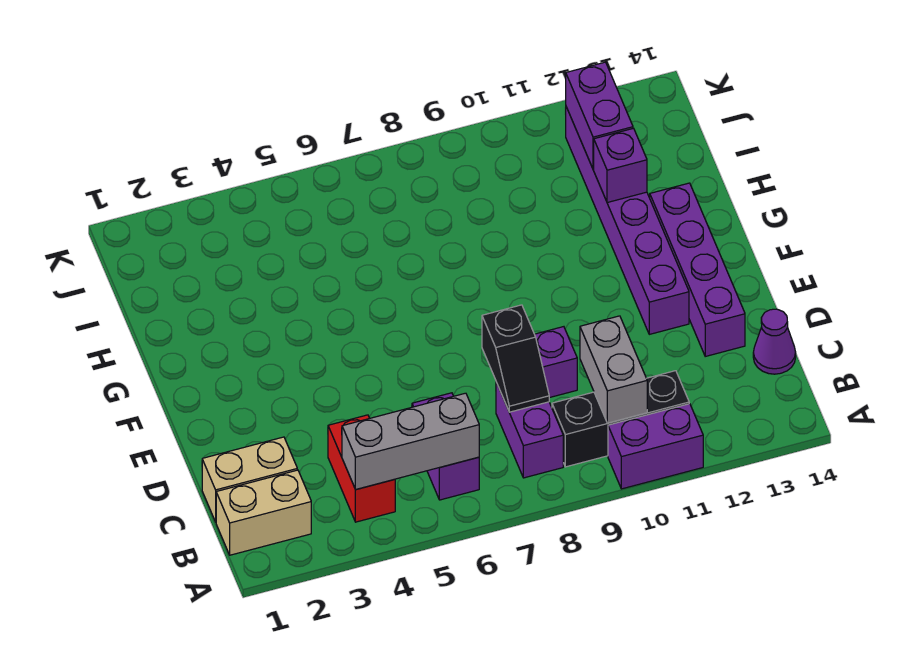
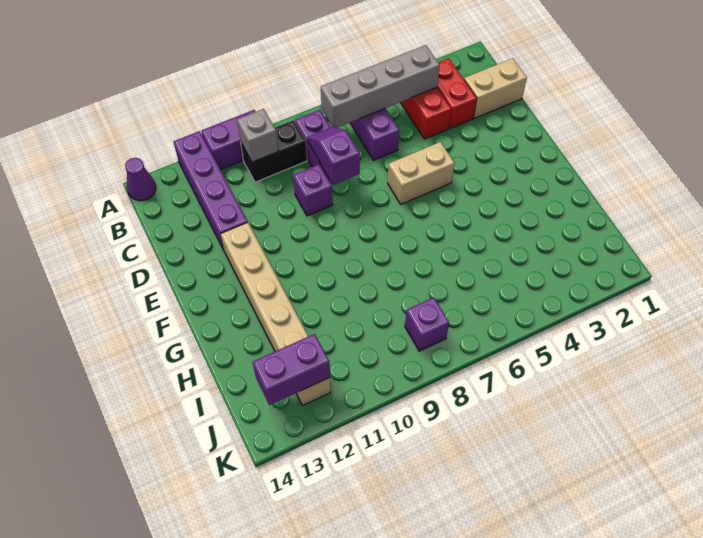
tan 1x2 brick [216,470,311,555] -> tan 1x2 brick moved to [388,142,455,204]
none -> red 1x2 brick [437,58,477,129]
grey 1x3 brick [342,393,479,490] -> grey 1x4 brick [321,45,440,128]
black 1x3 brick [552,371,689,467] -> black 1x2 brick [241,120,307,182]
grey 1x2 brick [580,316,647,423] -> grey 1x1 brick [237,109,278,162]
black 1x2 slope [482,305,549,412] -> purple 1x2 slope [307,127,360,185]
purple 1x1 cone [753,309,796,374] -> purple 1x1 cone moved to [125,158,156,201]
purple 1x4 brick [650,183,745,356] -> purple 1x4 brick moved to [173,131,248,250]
purple 1x6 brick [566,107,689,334] -> tan 1x6 brick [221,222,331,406]
purple 1x1 brick [594,128,647,203] -> purple 1x1 brick moved to [405,297,449,351]
purple 1x2 brick [566,62,633,169] -> purple 1x2 brick turned to [253,334,330,405]

